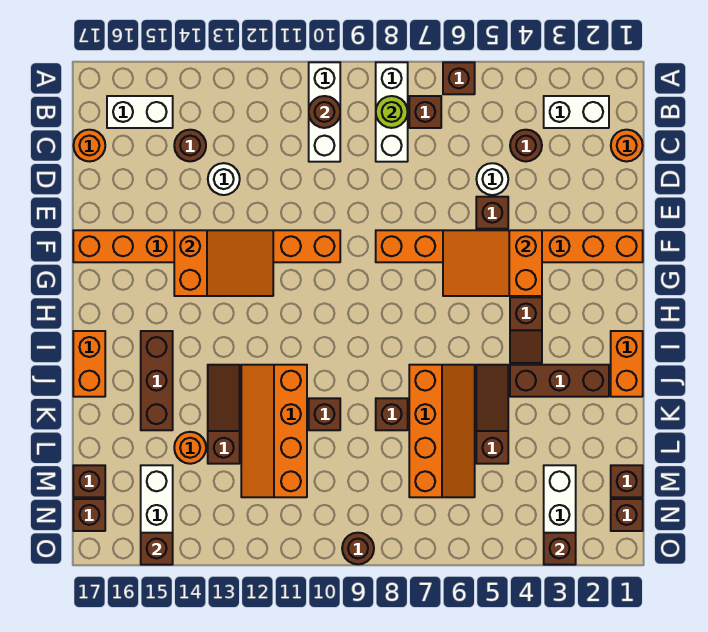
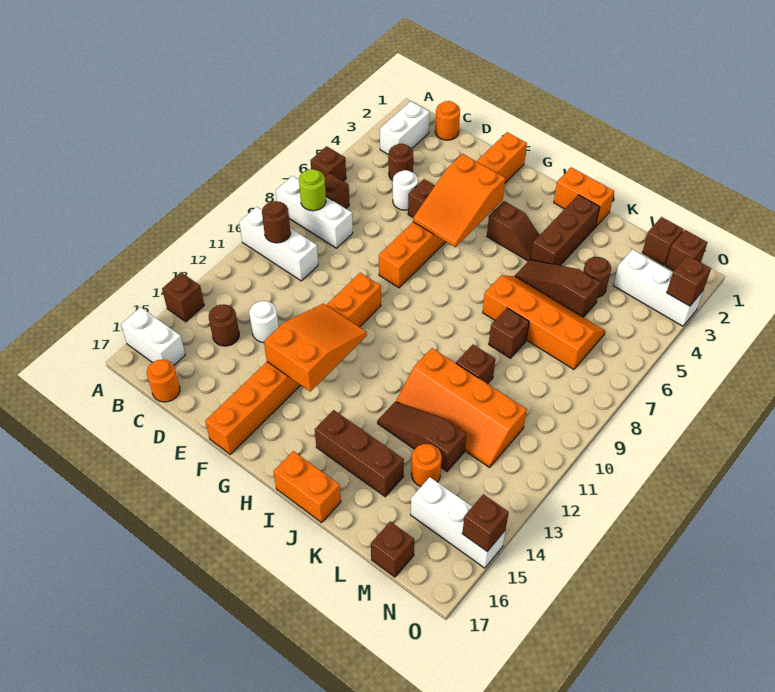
white 1x2 brick [107,96,173,128] -> white 1x2 brick turned to [121,307,185,365]
brown 1x1 brick [73,499,105,531] -> brown 1x1 brick moved to [162,272,204,322]
brown 1x1 round brick [342,533,374,564] -> brown 1x1 round brick moved to [583,257,611,297]

